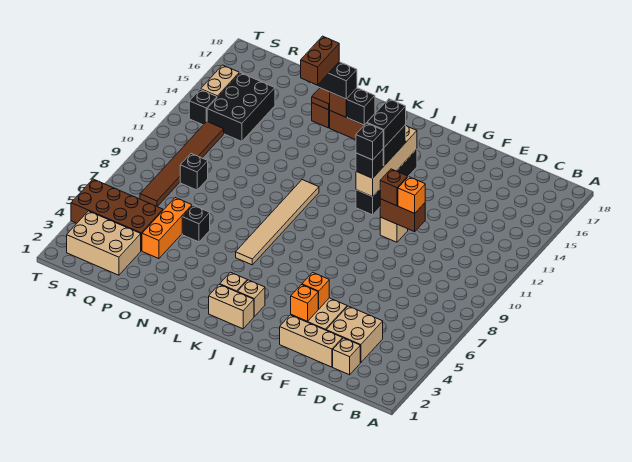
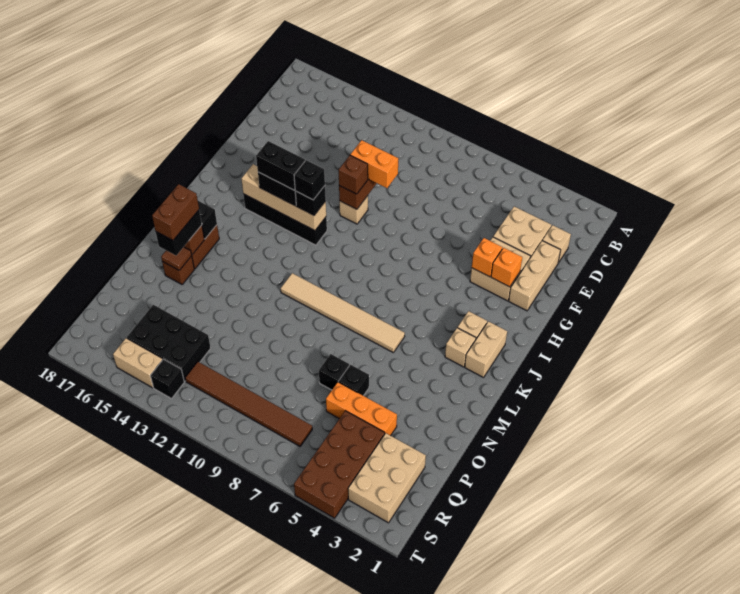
orange 1x1 brick [398,177,425,213] -> orange 1x2 brick [351,140,398,188]
brown 1x2 brick [301,36,339,85] -> brown 1x2 brick turned to [152,184,199,240]
black 1x1 brick [180,154,208,190] -> black 1x1 brick moved to [319,354,349,390]

